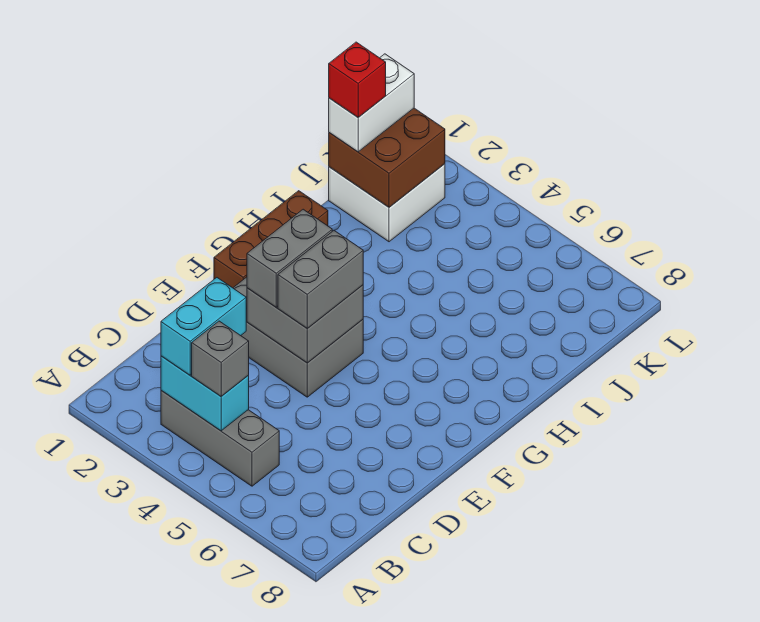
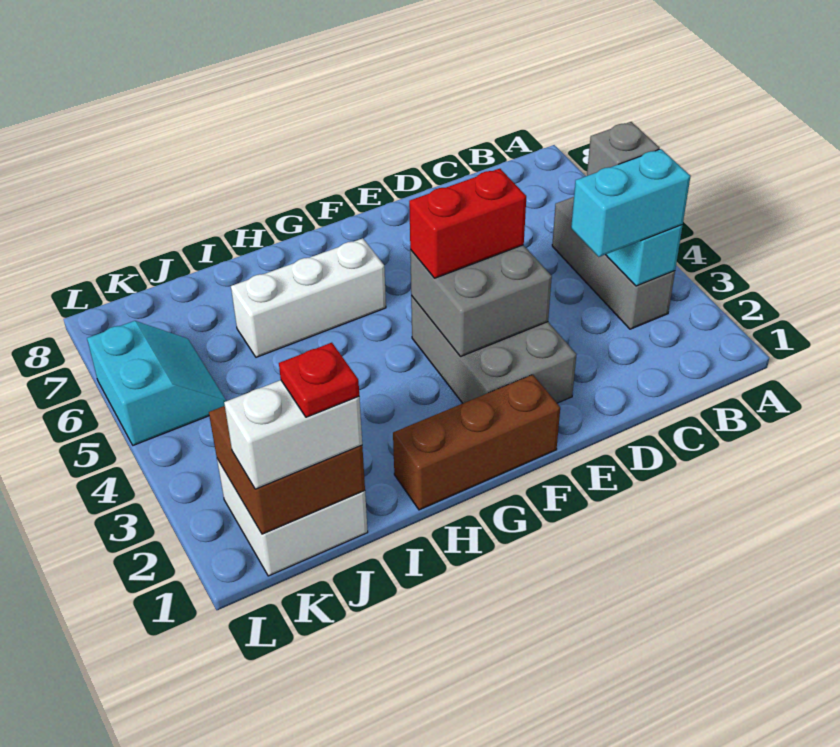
grey 1x2 brick [247,209,332,307] -> none
grey 1x2 brick [278,231,363,328] -> red 1x2 brick [409,169,526,278]
none -> white 1x3 brick [231,238,386,357]
red 1x1 brick [329,42,386,117] -> red 1x1 plate [279,343,359,417]
none -> cyan 2x2 slope [87,321,226,445]

